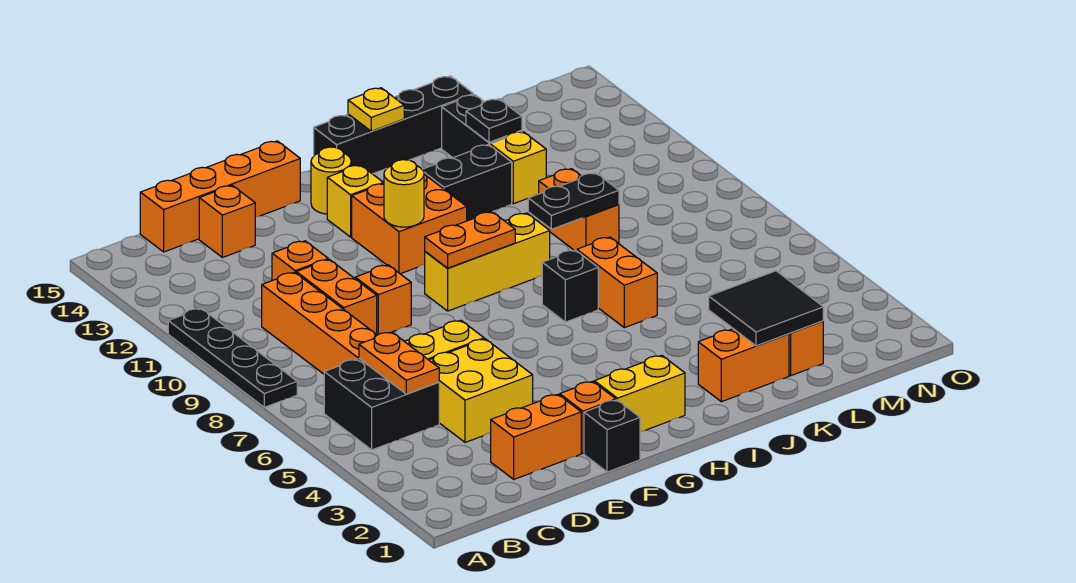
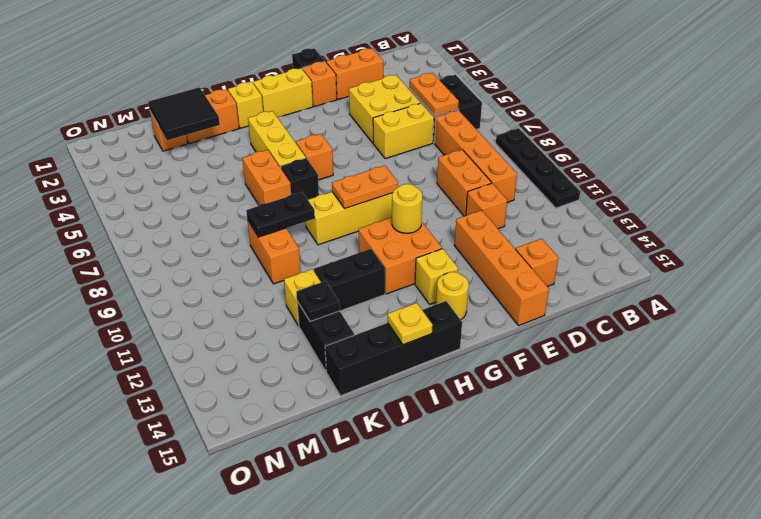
orange 1x4 brick [140,141,300,252] -> orange 1x4 brick turned to [454,210,549,325]
orange 1x1 brick [355,265,411,335] -> orange 1x1 brick moved to [296,134,333,180]
none -> yellow 1x1 brick [228,82,263,128]
none -> yellow 1x3 brick [248,111,306,168]

